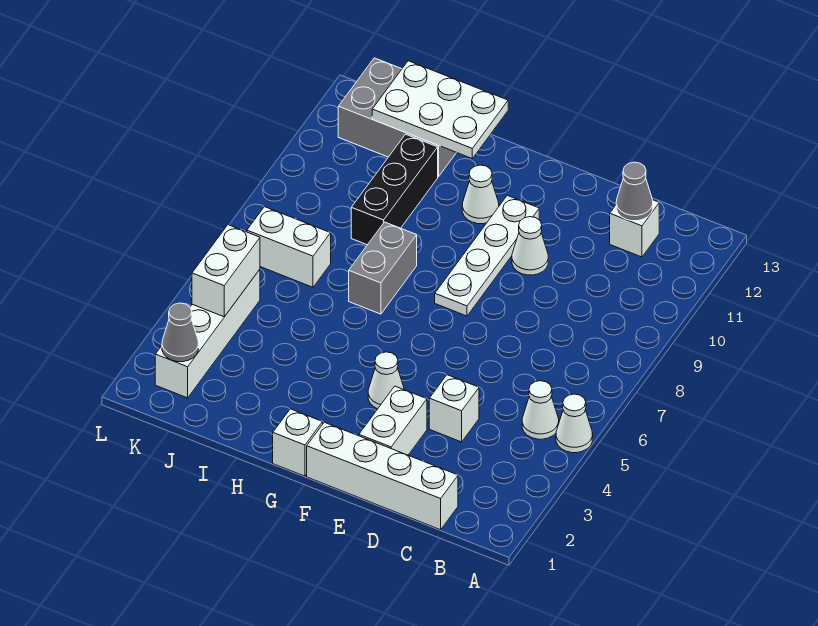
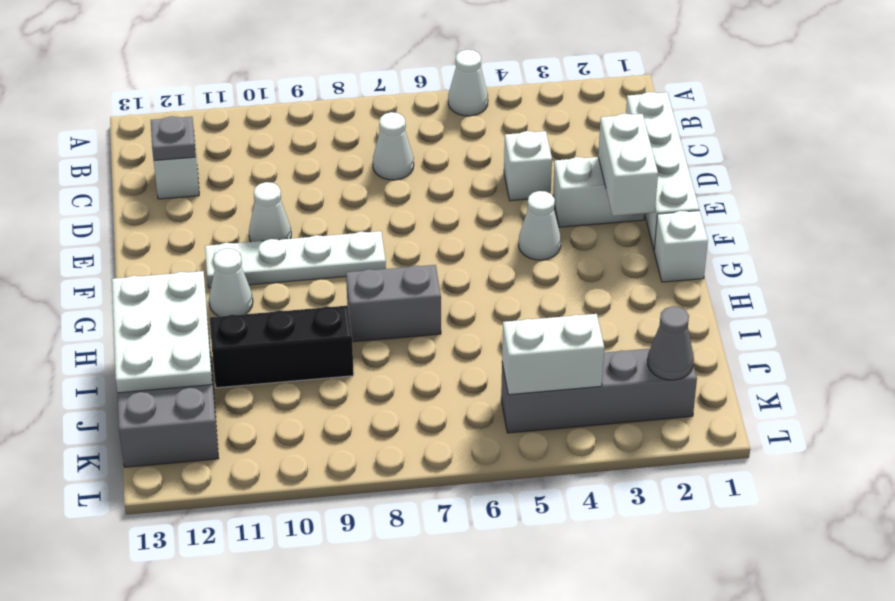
white 1x1 cone [522,381,559,439] -> white 1x1 cone moved to [373,112,414,180]
grey 1x1 cone [616,162,653,221] -> grey 1x1 plate [151,116,196,160]
white 1x2 brick [247,207,331,287] -> white 1x2 brick moved to [598,114,658,216]
white 1x4 brick [155,269,260,398] -> grey 1x4 brick [501,349,697,433]

